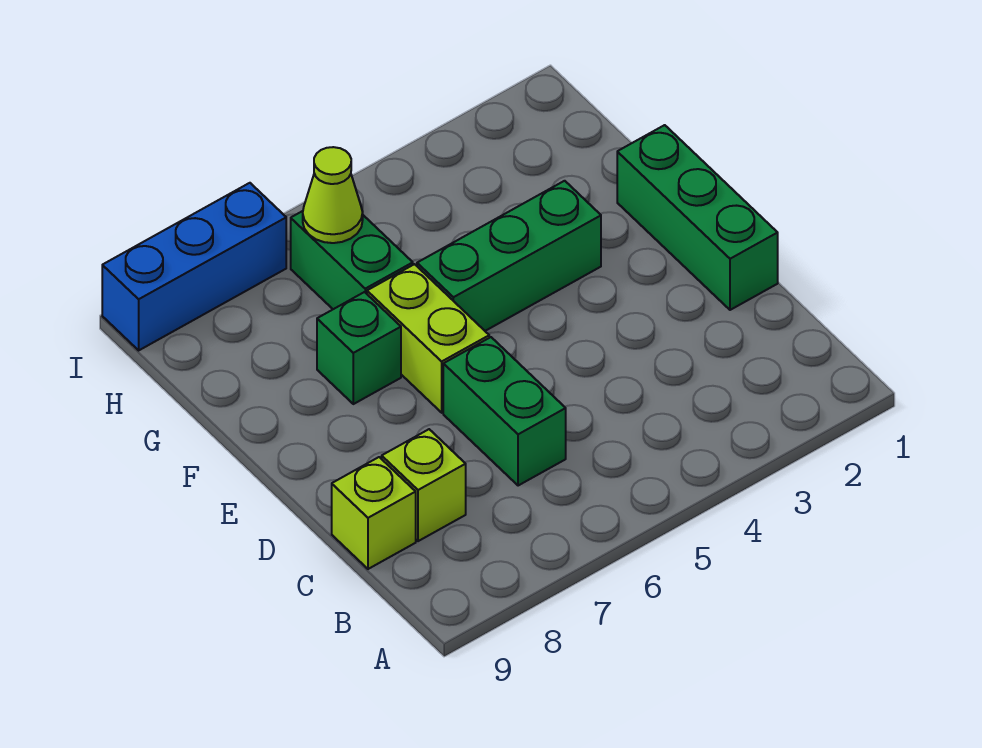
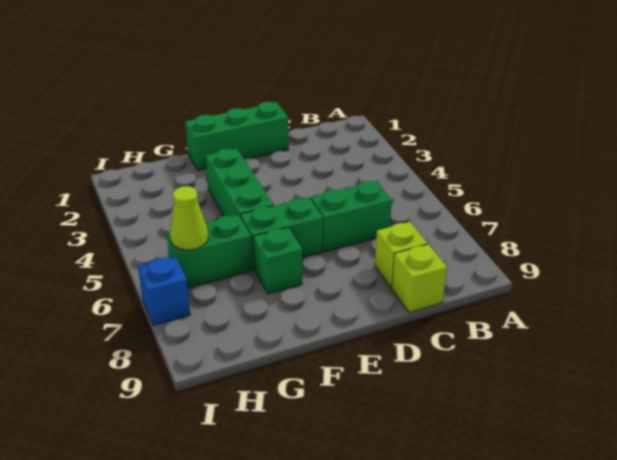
lime 1x2 brick [367,264,489,413] -> green 1x2 brick [240,197,323,270]
blue 1x3 brick [102,183,286,350] -> blue 1x1 brick [138,256,190,325]

